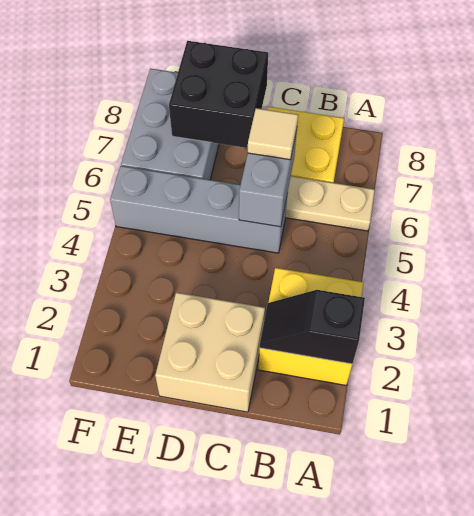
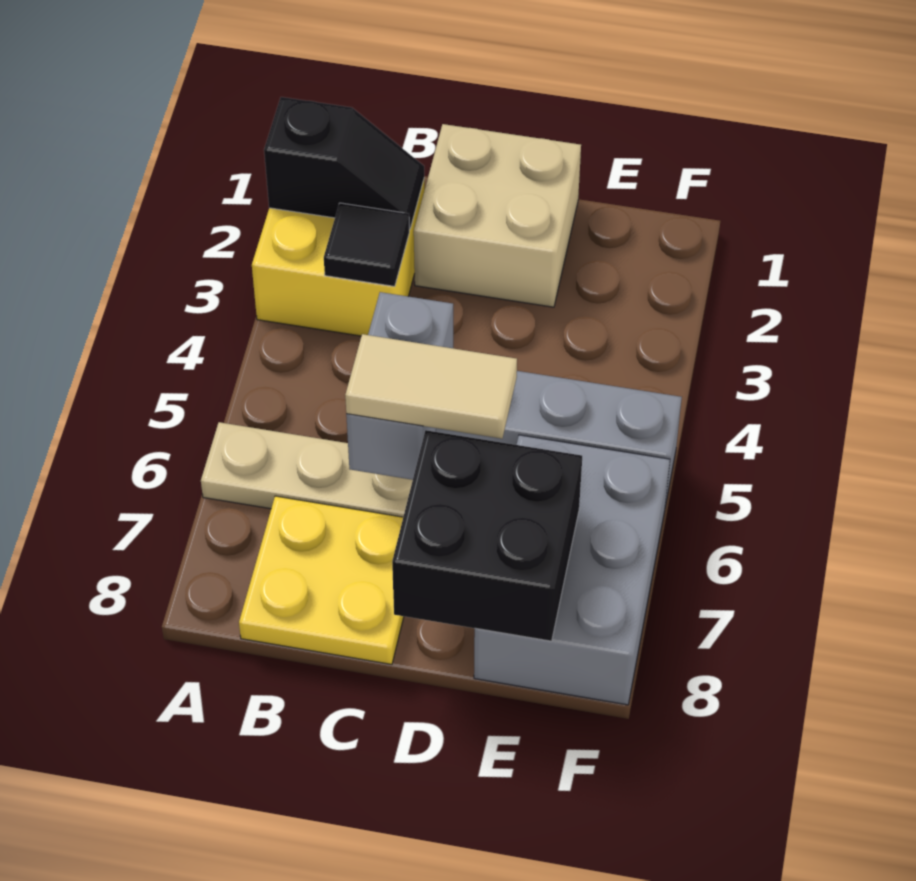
none -> black 1x1 tile [324,203,409,286]
tan 1x1 tile [248,108,298,160] -> tan 1x2 tile [345,334,517,439]

